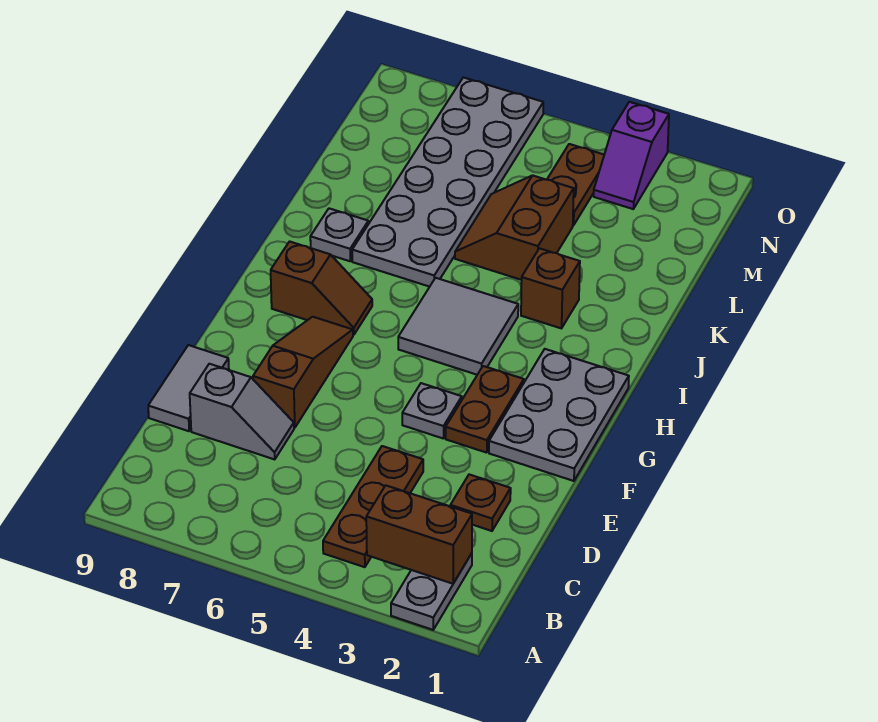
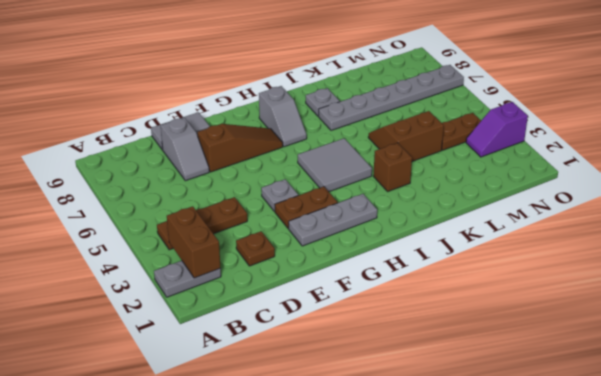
grey 2x3 plate [489,349,629,481] -> grey 1x3 plate [289,194,377,246]
brown 1x2 slope [271,241,372,335] -> grey 1x2 slope [259,86,307,147]
grey 2x6 plate [352,77,543,287] -> grey 1x6 plate [319,65,464,130]

